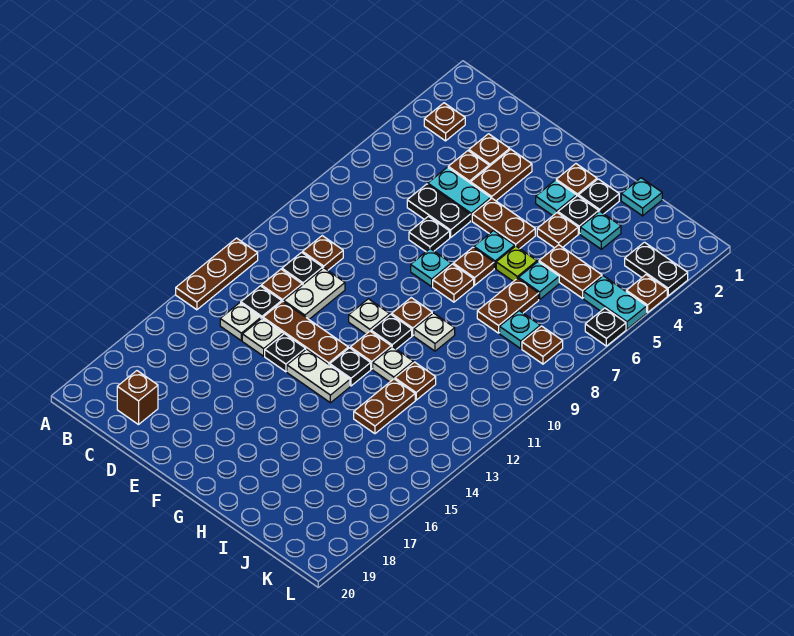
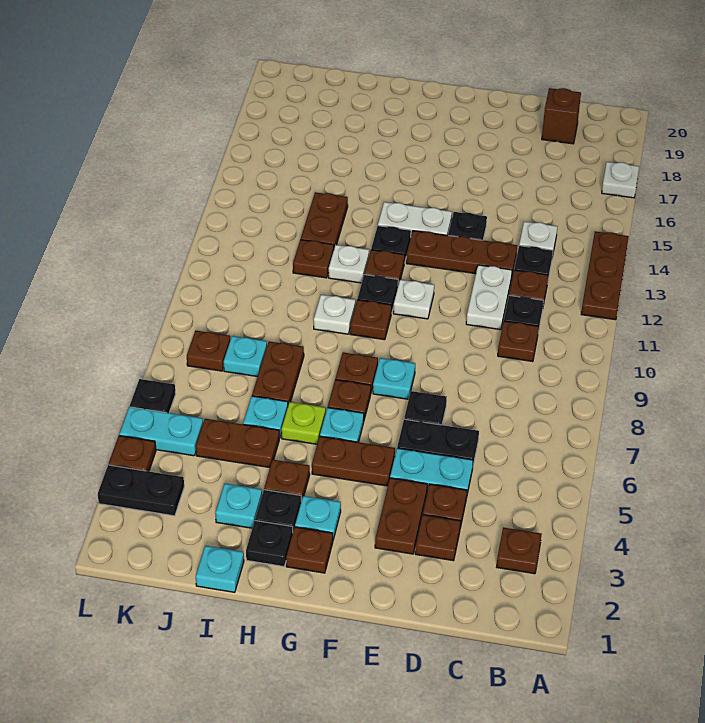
white 1x1 plate [242,318,283,356] -> white 1x1 plate moved to [602,162,639,198]

